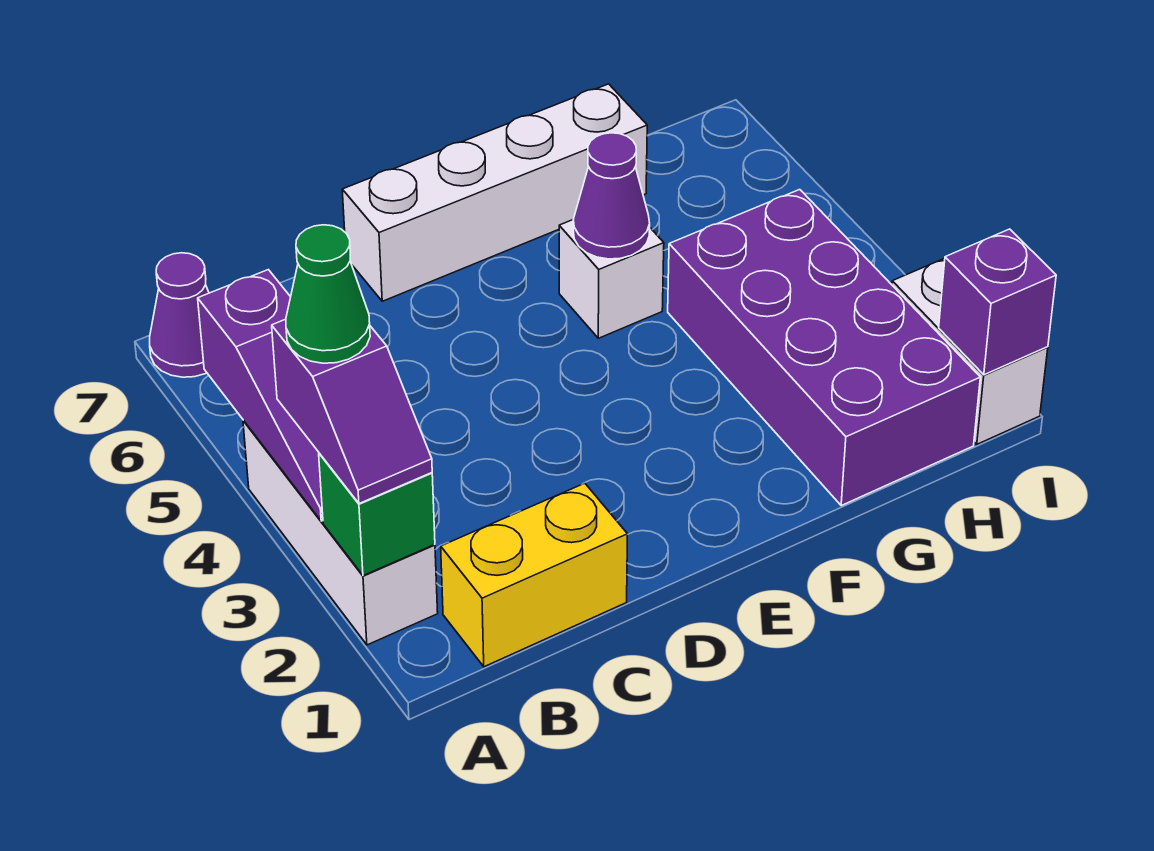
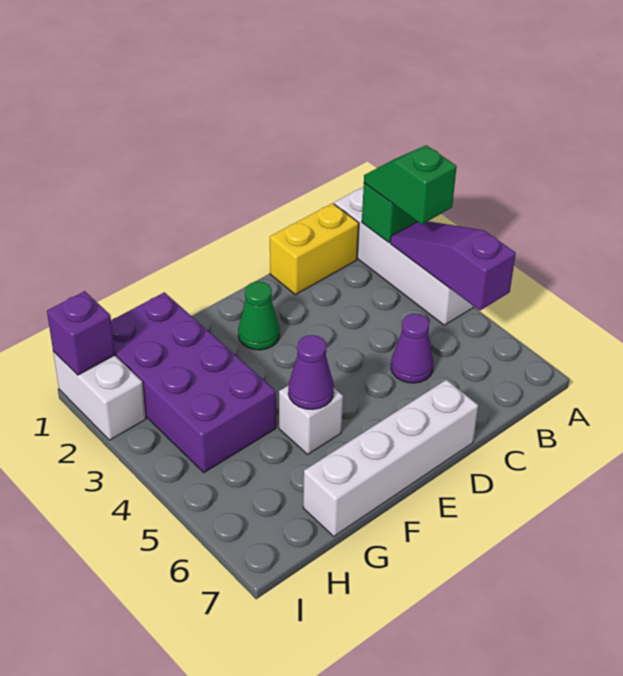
white 1x3 brick [243,420,438,645] -> white 1x4 brick [334,187,474,325]
purple 1x2 slope [272,319,432,504] -> green 1x2 slope [364,145,457,224]
green 1x1 cone [286,225,370,363] -> green 1x1 cone moved to [238,282,280,350]
purple 1x1 cone [150,253,209,377] -> purple 1x1 cone moved to [391,314,433,383]

